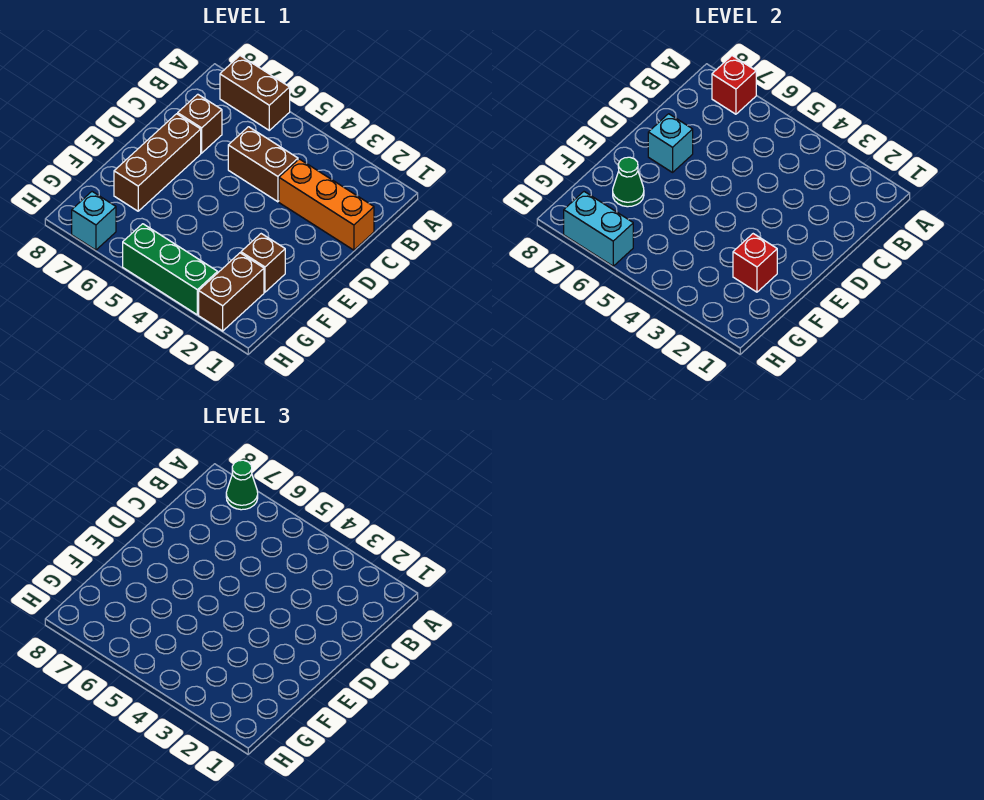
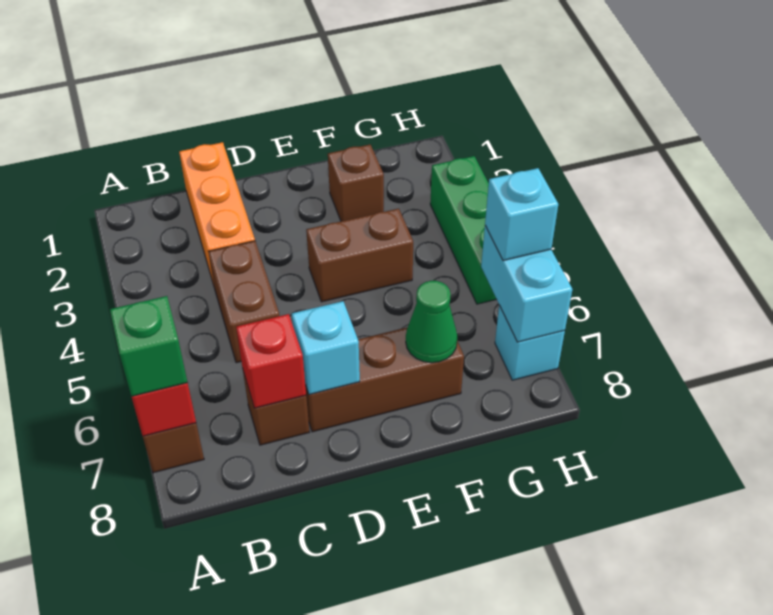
green 1x1 cone [226,460,258,510] -> green 1x1 brick [110,296,188,396]
red 1x1 brick [733,234,777,292] -> red 1x1 brick moved to [236,314,306,408]
brown 1x2 brick [199,253,264,331] -> brown 1x2 brick moved to [306,209,413,302]
none -> cyan 1x1 brick [485,168,558,261]

